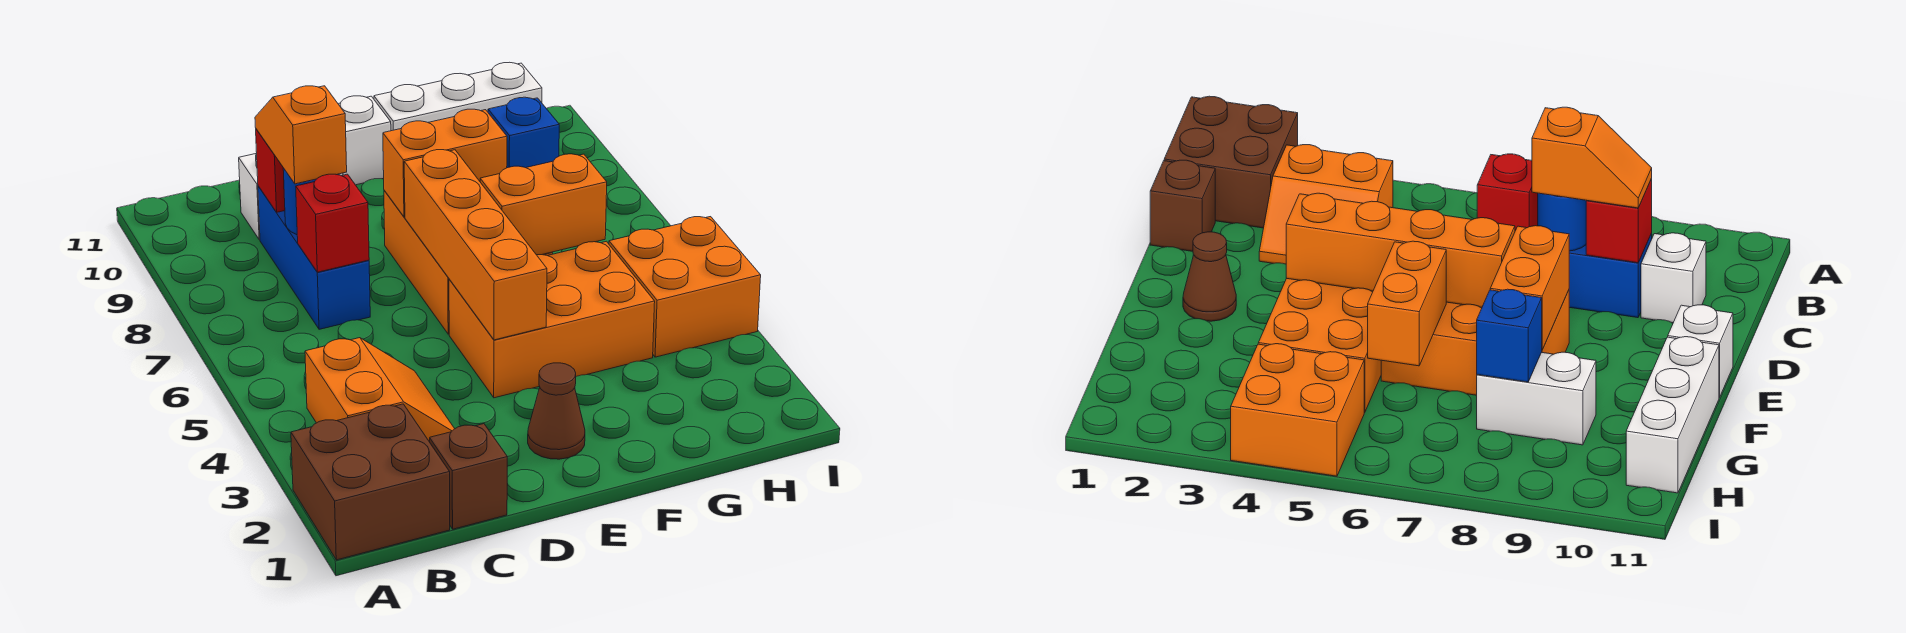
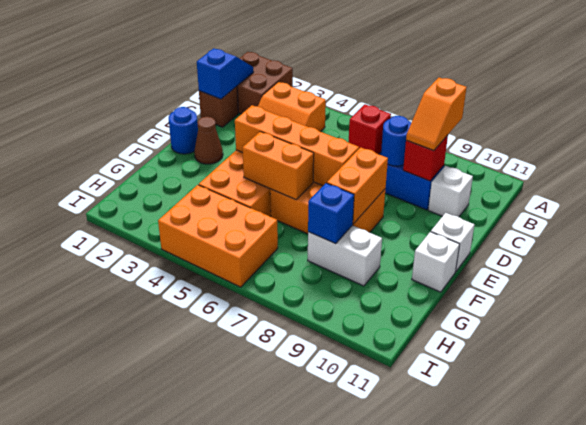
none -> blue 1x2 slope [197,48,253,99]
orange 1x2 slope [255,86,347,184] -> orange 1x2 slope turned to [406,78,467,151]
none -> blue 1x1 round brick [169,107,198,154]
orange 1x2 brick [480,154,607,255] -> orange 1x2 brick turned to [242,131,314,200]
white 1x3 brick [374,62,542,131] -> white 1x1 brick [412,232,460,292]
orange 2x2 brick [609,217,761,357] -> orange 2x3 brick [158,185,278,287]

